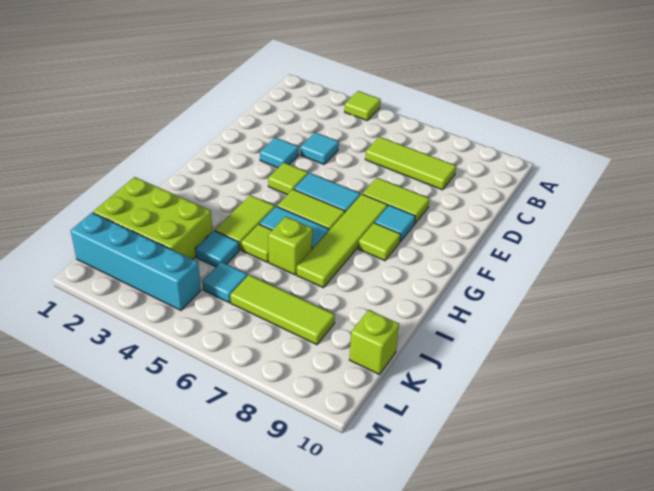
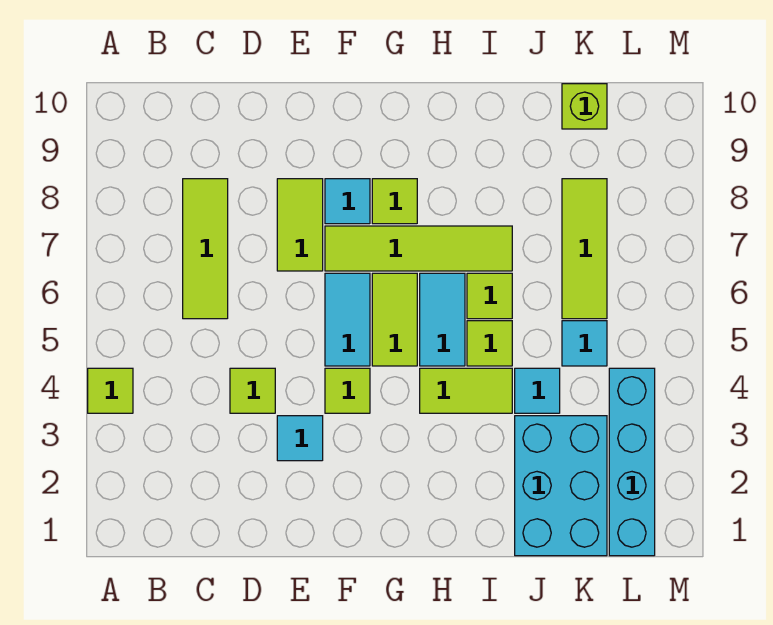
cyan 1x1 tile [301,132,339,164] -> lime 1x1 tile [230,368,275,413]
lime 1x1 brick [268,217,312,275] -> lime 1x1 tile [467,273,512,319]
lime 2x3 brick [93,177,212,259] -> cyan 2x3 brick [515,416,607,556]

